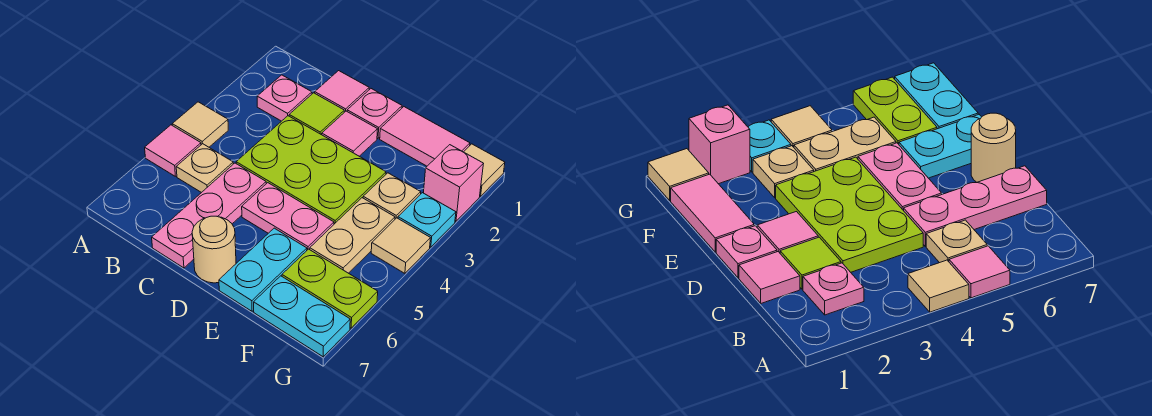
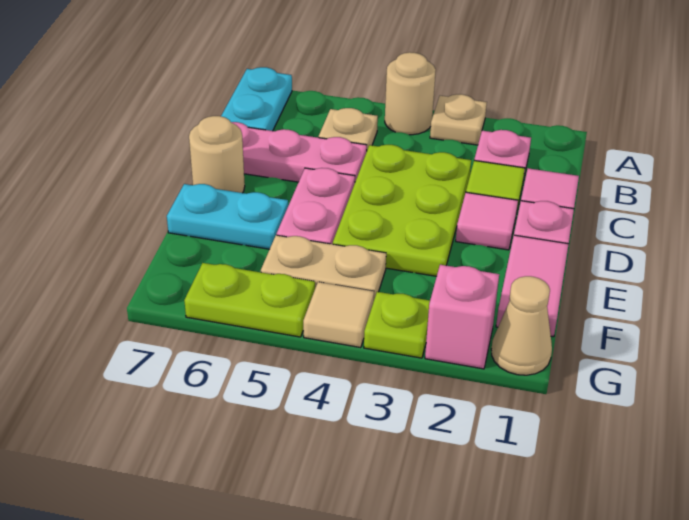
tan 1x1 tile [172,102,228,147] -> tan 1x1 round brick [385,52,436,135]
pink 1x1 tile [145,125,201,176] -> none
tan 1x1 plate [363,173,421,219] -> tan 1x1 plate moved to [430,94,487,145]
lime 1x2 plate [282,249,378,328] -> lime 1x2 plate turned to [184,263,315,337]
cyan 1x2 plate [254,276,350,357] -> cyan 1x2 plate moved to [221,67,292,131]
tan 1x1 tile [464,144,505,196] -> tan 1x1 cone [491,276,552,375]
cyan 1x1 plate [398,193,456,247] -> lime 1x1 plate [364,292,430,358]

